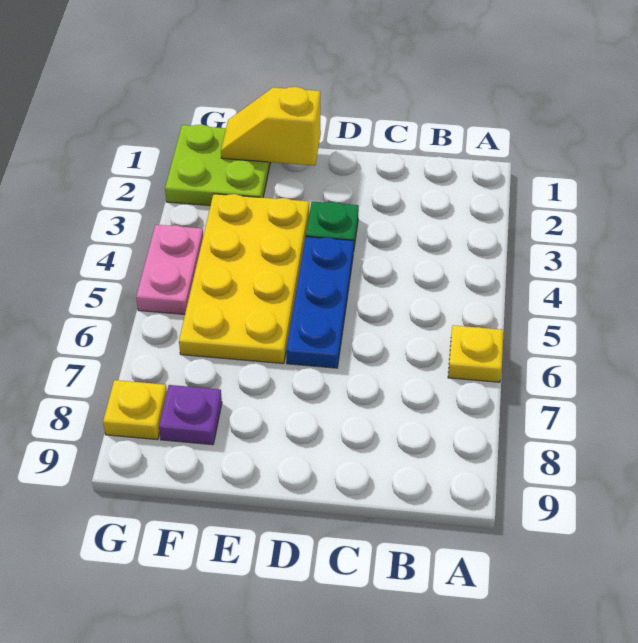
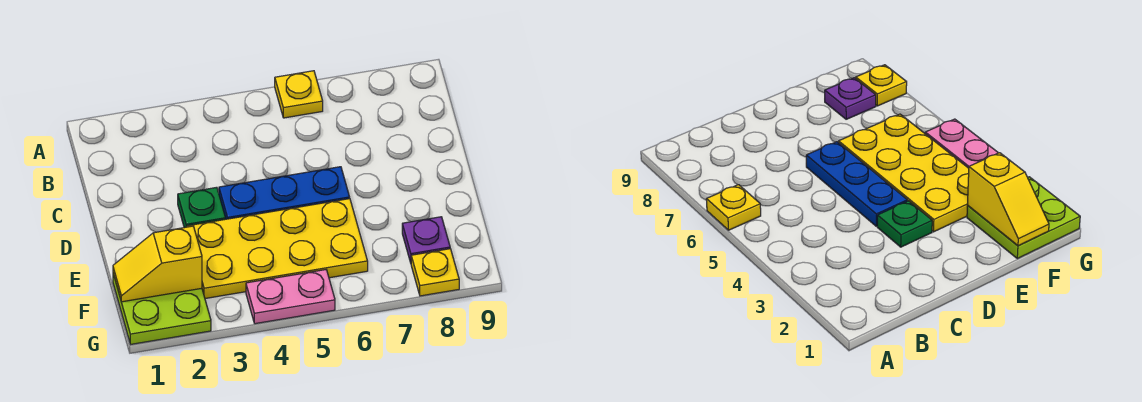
yellow 1x2 slope [221,87,321,166] -> yellow 1x2 slope turned to [113,226,202,302]

